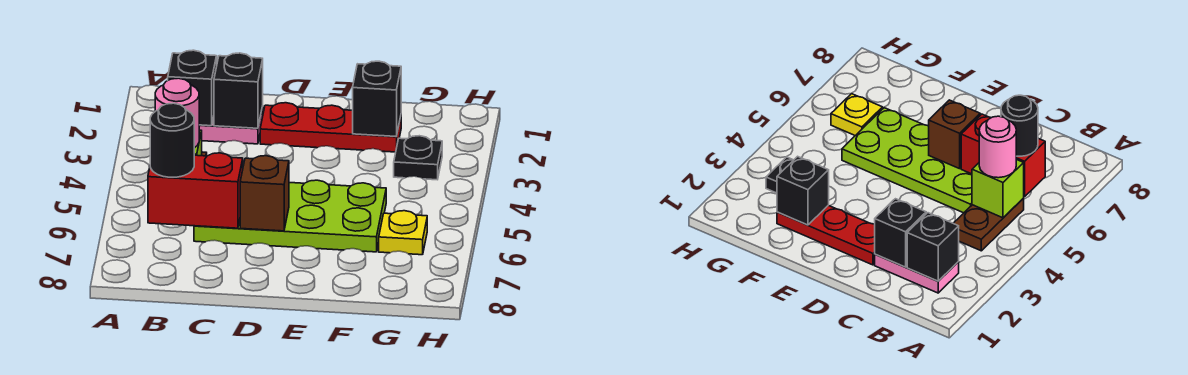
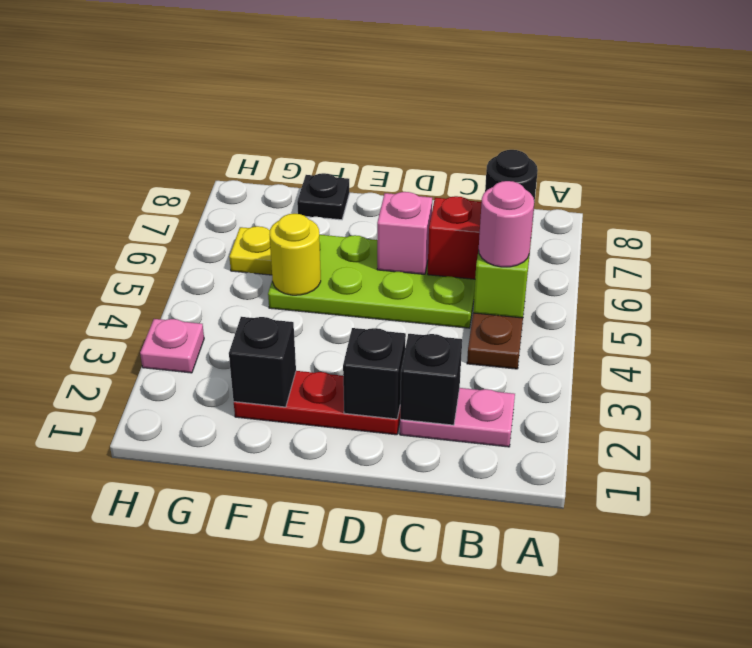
black 1x1 brick [168,50,217,126] -> black 1x1 brick moved to [343,328,406,419]
brown 1x1 brick [240,156,289,231] -> pink 1x1 brick [377,192,432,274]
none -> yellow 1x1 round brick [270,214,321,295]
black 1x1 plate [394,136,442,180] -> black 1x1 plate moved to [297,173,350,220]
none -> pink 1x1 plate [140,319,204,373]

